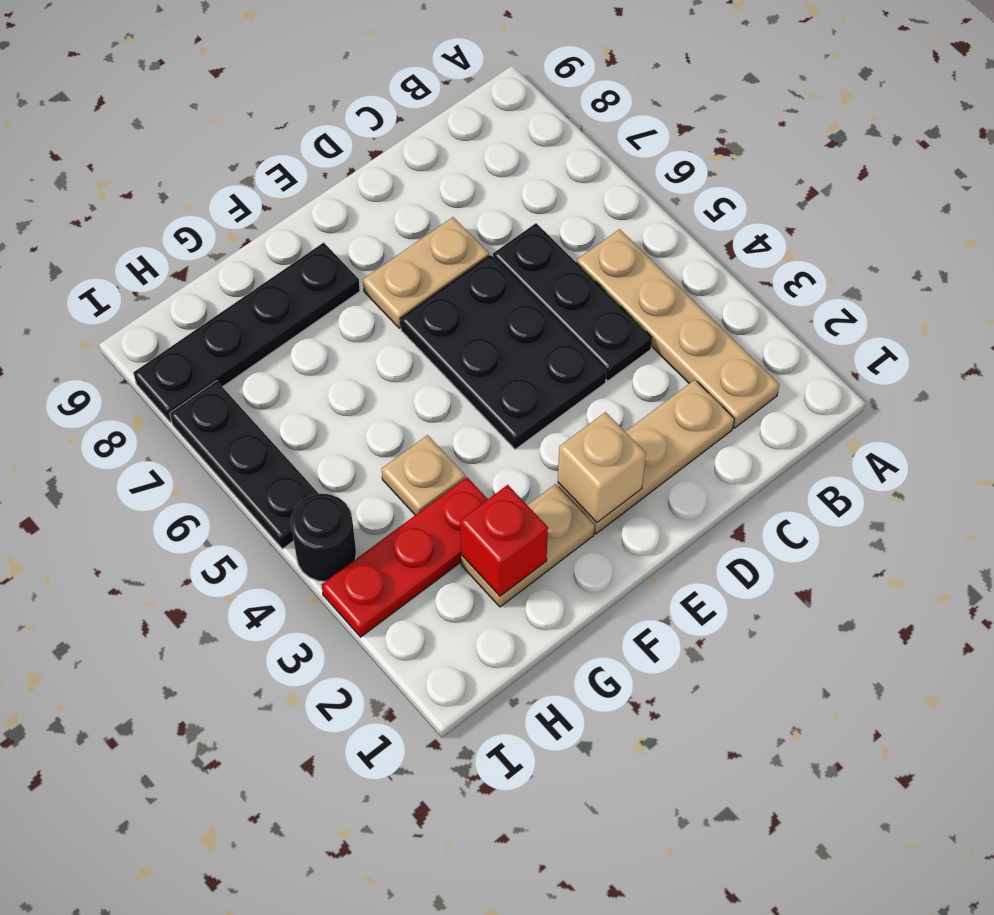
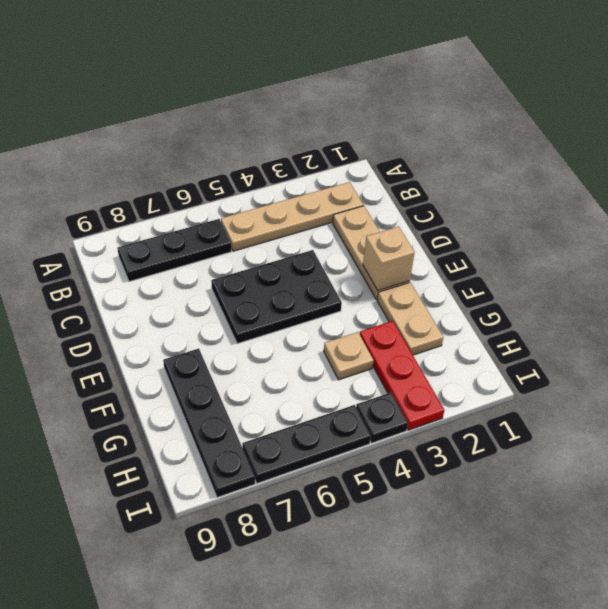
black 1x3 plate [493,223,652,381] -> black 1x3 plate moved to [118,219,231,282]
tan 1x2 plate [363,217,489,328] -> none
red 1x1 brick [460,485,548,596] -> none
black 1x1 round brick [291,494,356,581] -> black 1x1 plate [356,393,408,443]

